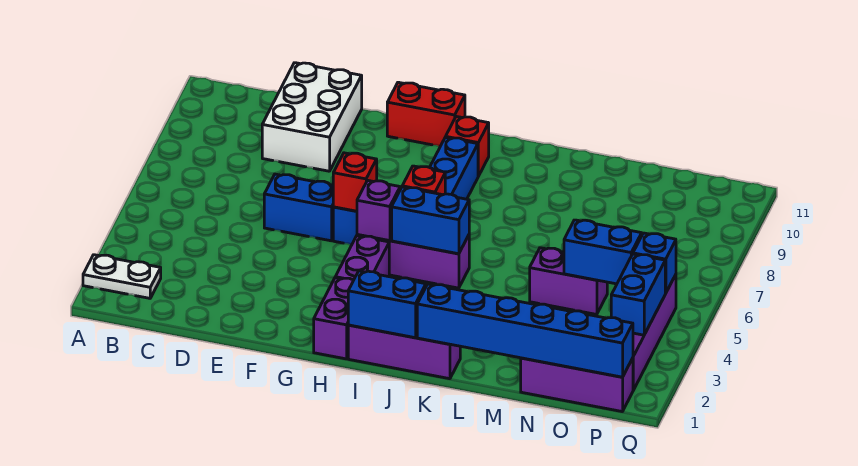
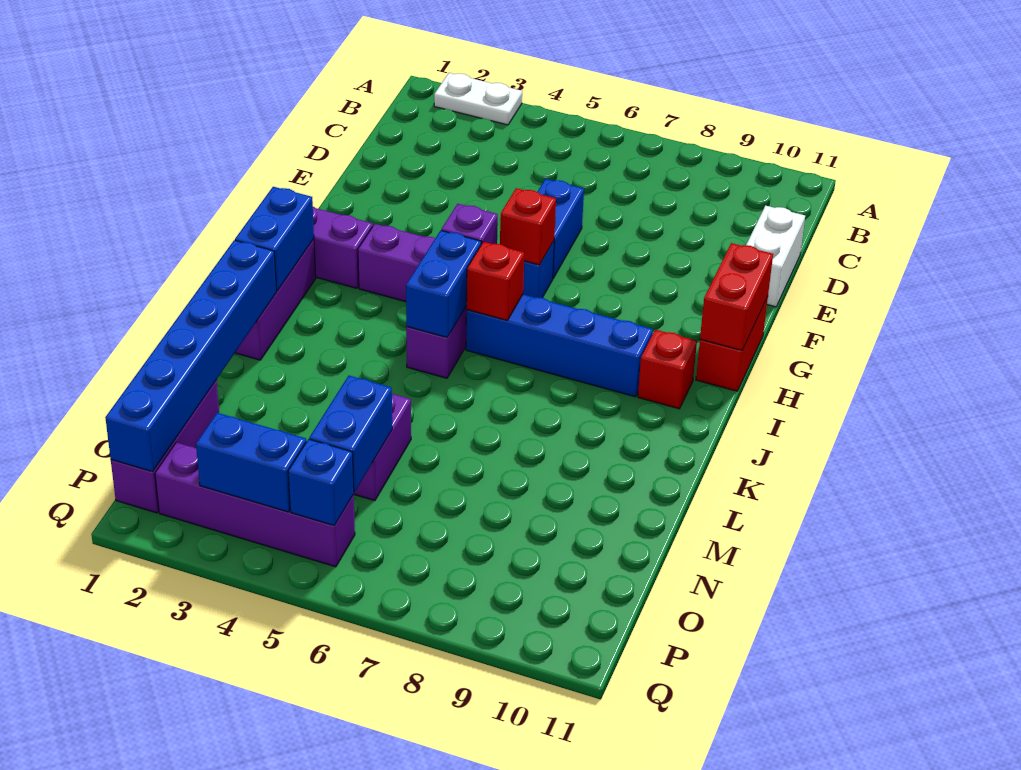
white 1x2 plate [83,255,161,298] -> white 1x2 plate turned to [434,73,522,125]
white 2x3 brick [262,63,362,171] -> white 1x2 brick [746,206,805,307]
none -> red 1x2 brick [700,243,773,350]

